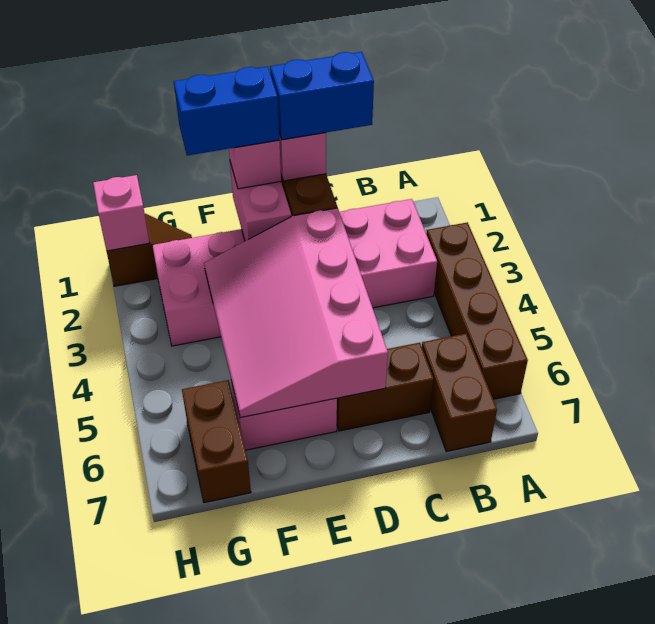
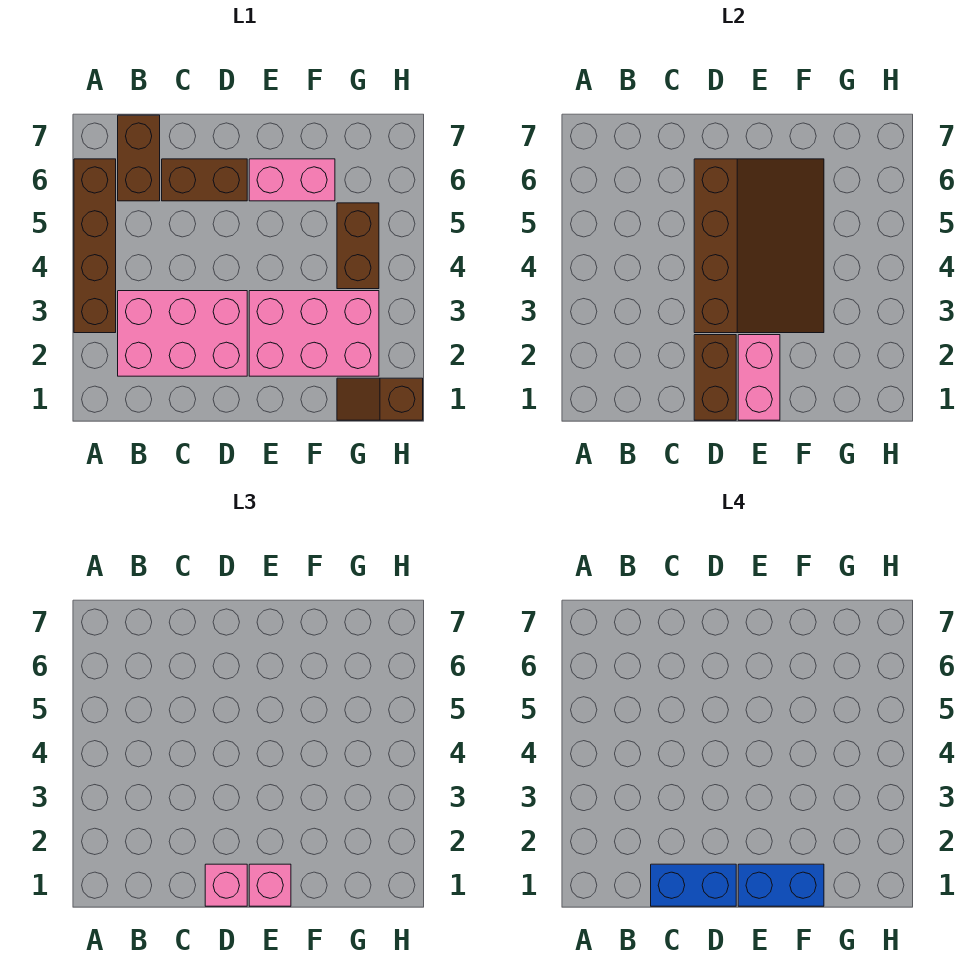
pink 3x4 slope [204,208,388,418] -> brown 3x4 slope [694,159,824,333]
brown 1x2 brick [182,380,251,503] -> brown 1x2 brick moved to [337,203,379,289]
pink 1x1 brick [93,175,150,251] -> none

